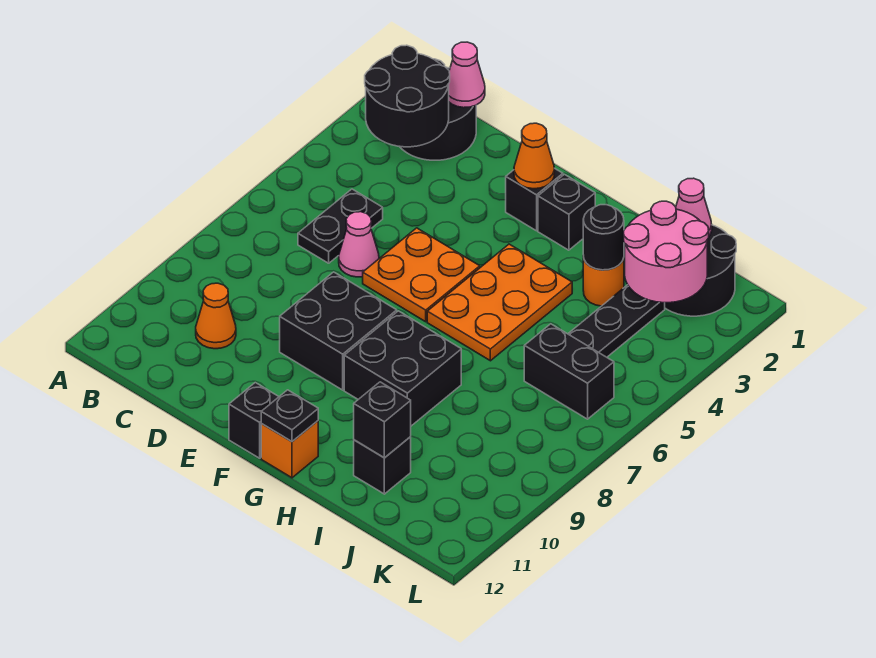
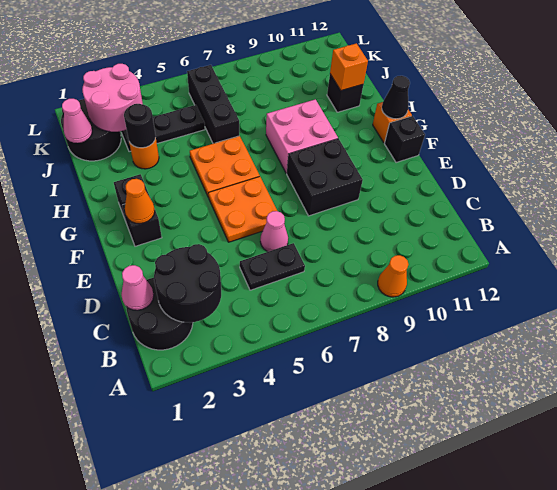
orange 1x1 cone [196,283,236,349] -> orange 1x1 cone moved to [378,255,409,297]
orange 2x3 plate [427,244,572,361] -> orange 2x2 plate [190,136,260,198]
black 2x2 brick [344,311,461,426] -> pink 2x2 brick [266,99,338,173]
black 1x1 plate [261,390,318,442] -> black 1x1 cone [382,76,410,119]
black 1x1 brick [354,382,411,458] -> orange 1x1 brick [330,43,368,91]
black 1x2 brick [524,324,614,419] -> black 1x3 brick [187,65,239,144]

